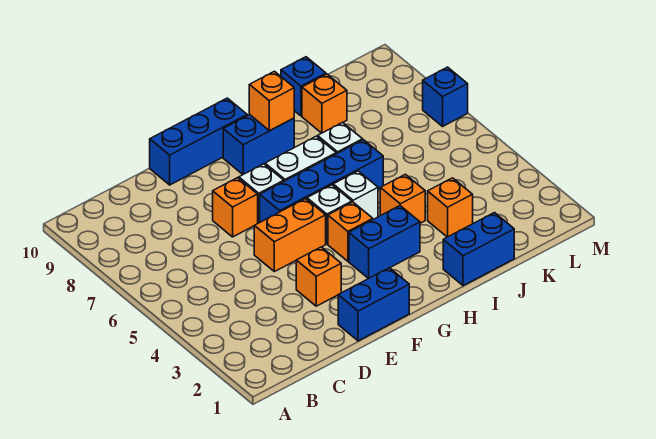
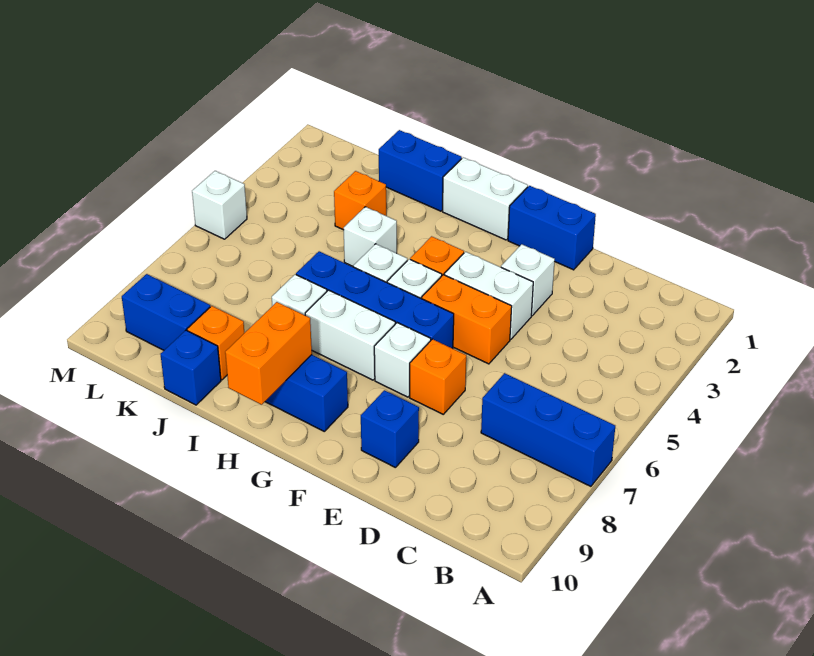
orange 1x1 brick [296,247,341,306] -> white 1x1 brick [501,244,555,316]
none -> white 1x2 brick [444,252,533,340]
blue 1x3 brick [150,98,247,185] -> blue 1x3 brick moved to [481,373,615,486]
none -> white 1x2 brick [443,157,528,240]
blue 1x2 brick [349,206,420,279] -> blue 1x2 brick moved to [122,274,210,350]
orange 1x1 brick [249,71,294,131] -> orange 1x2 brick [225,302,312,405]
orange 1x1 brick [380,174,425,223] -> white 1x1 brick [344,207,397,266]
none -> white 1x1 brick [192,171,247,239]
blue 1x1 brick [423,67,468,126] -> blue 1x1 brick moved to [361,390,419,468]

